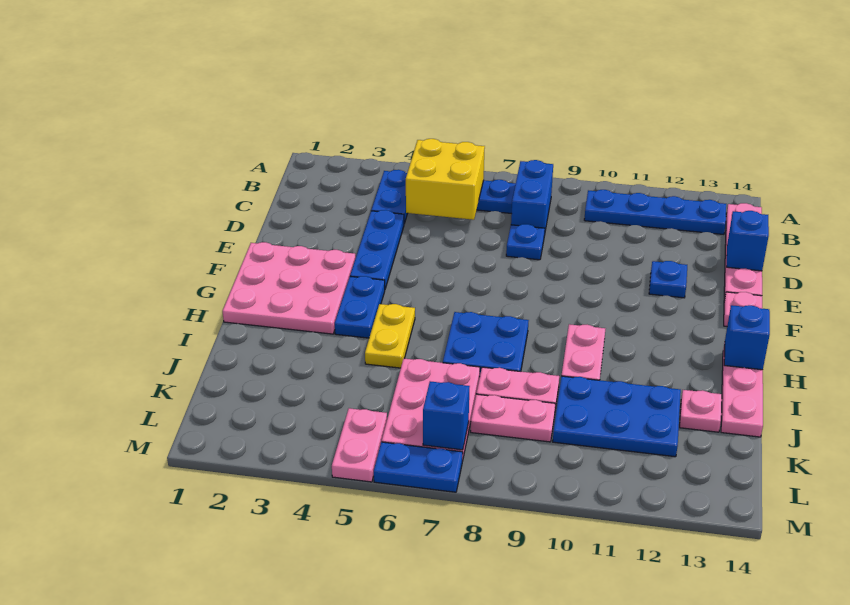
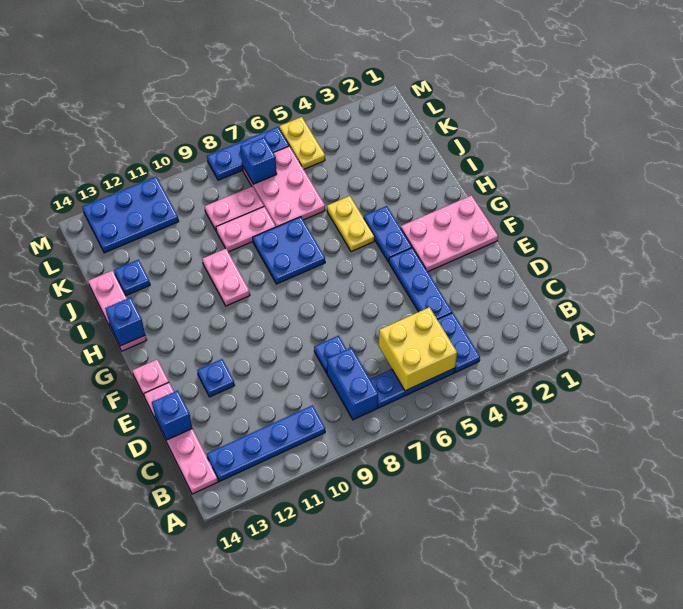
pink 3x3 plate [223,242,356,334] -> pink 2x3 plate [401,195,498,272]
blue 2x3 plate [553,376,681,457] -> blue 2x3 plate moved to [82,177,179,253]
pink 1x1 plate [680,390,722,432] -> blue 1x1 plate [114,260,150,295]
pink 1x2 plate [332,408,387,482] -> yellow 1x2 plate [279,117,325,169]
blue 1x2 plate [374,442,463,492] -> blue 1x3 plate [207,127,289,180]

